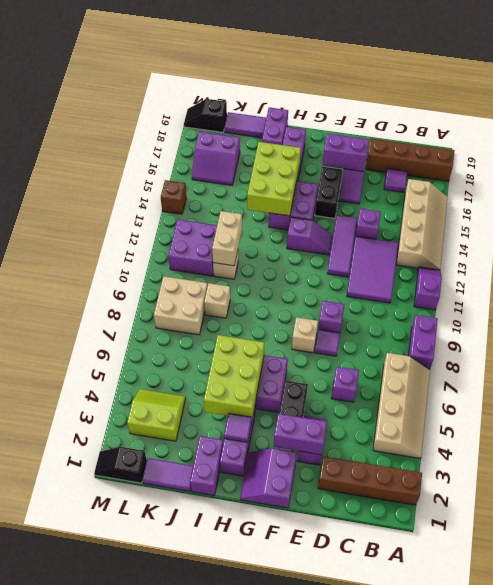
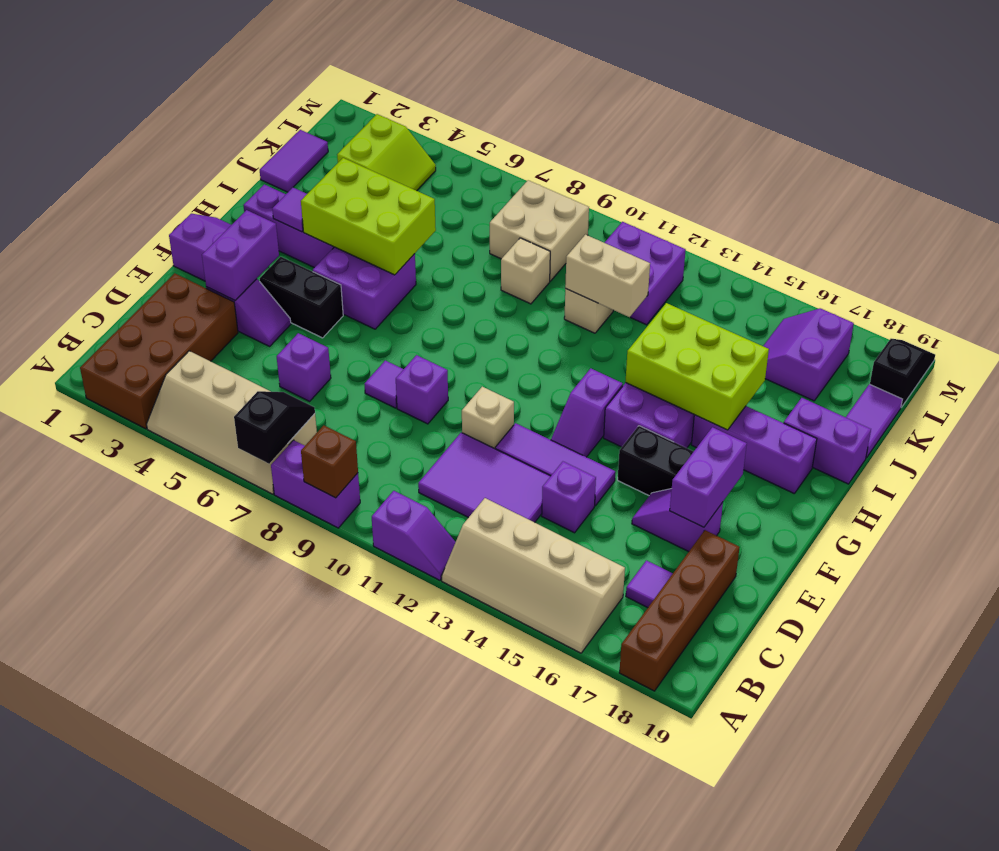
brown 1x4 brick [318,456,422,505] -> brown 2x4 brick [80,273,238,429]
tan 1x1 brick [292,317,318,353] -> tan 1x1 brick moved to [462,387,514,449]
purple 1x2 brick [190,436,223,495] -> none
black 1x2 slope [94,447,147,483] -> black 1x2 slope moved to [234,391,315,464]
brown 1x1 brick [161,180,186,214] -> brown 1x1 brick moved to [301,425,358,498]

